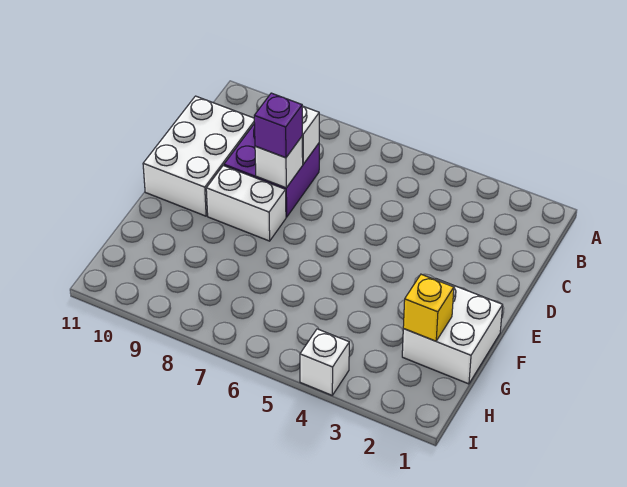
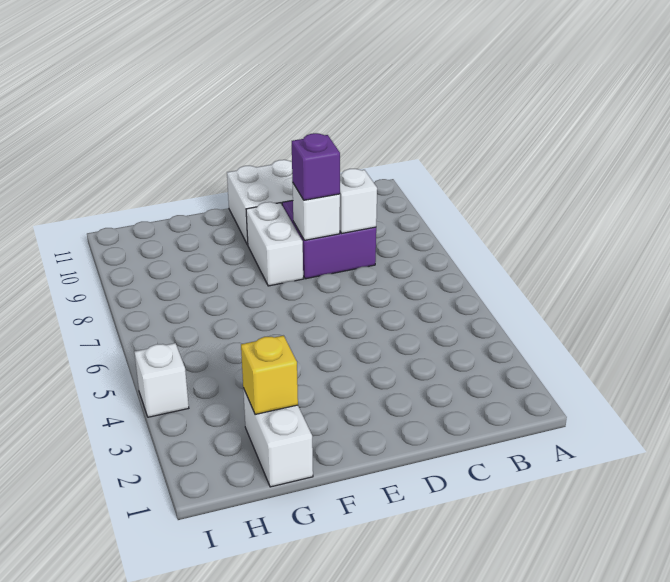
white 2x2 brick [402,279,503,384] -> white 1x2 brick [243,388,313,487]

